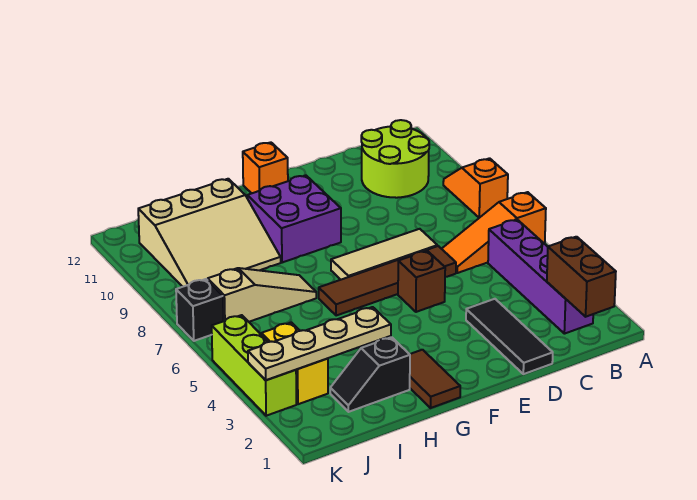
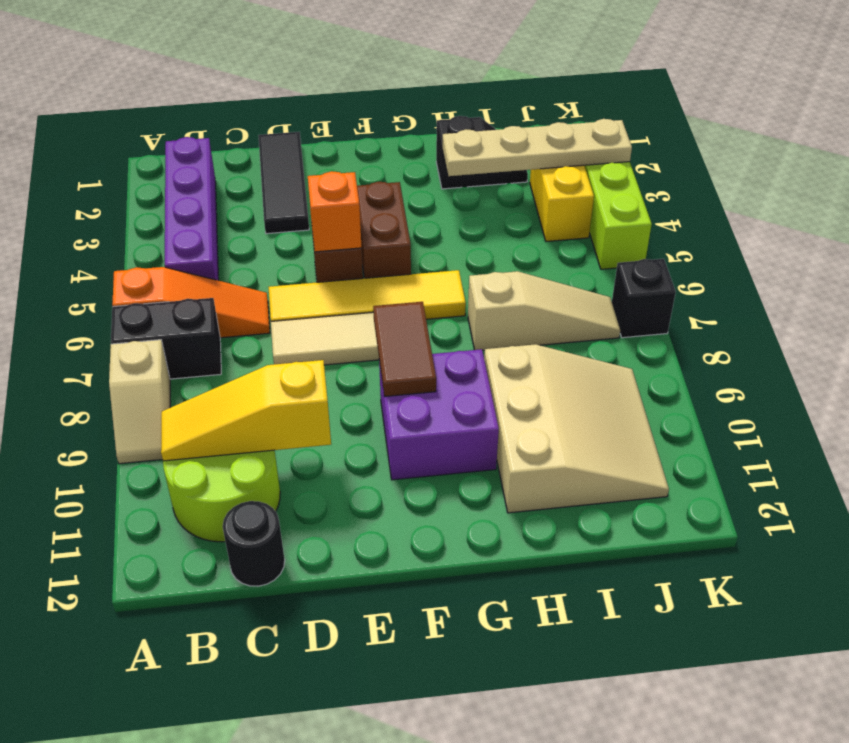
none -> black 1x2 brick [111,298,221,379]
orange 1x2 slope [443,158,508,218] -> tan 1x2 slope [109,340,170,464]
brown 1x2 brick [547,237,616,317] -> brown 1x2 brick moved to [357,182,411,278]
none -> yellow 1x3 slope [161,360,331,461]
none -> black 1x1 round brick [223,501,285,586]
brown 1x4 tile [319,246,456,316] -> yellow 1x4 tile [268,270,466,321]
orange 1x1 brick [243,142,288,193] -> orange 1x1 brick moved to [308,171,362,252]
brown 1x2 tile [410,350,460,408] -> brown 1x2 tile moved to [373,302,436,397]
tan 1x3 slope [208,268,316,322] -> tan 1x3 slope turned to [468,271,620,350]
tan 3x3 slope [138,179,281,287] -> tan 3x3 slope turned to [484,344,669,513]

